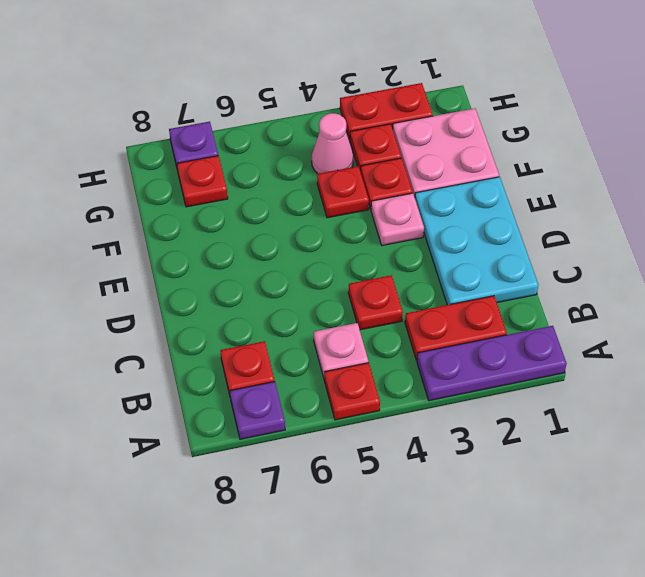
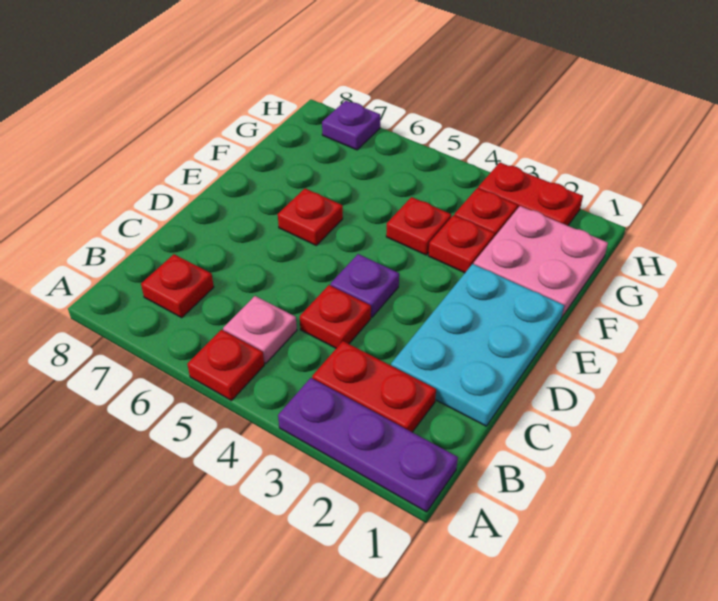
purple 1x1 plate [230,382,285,439] -> purple 1x1 plate moved to [330,254,399,317]
pink 1x1 plate [371,193,424,245] -> none
pink 1x1 cone [312,113,354,174] -> none
red 1x1 plate [177,156,228,207] -> red 1x1 plate moved to [278,188,343,245]

